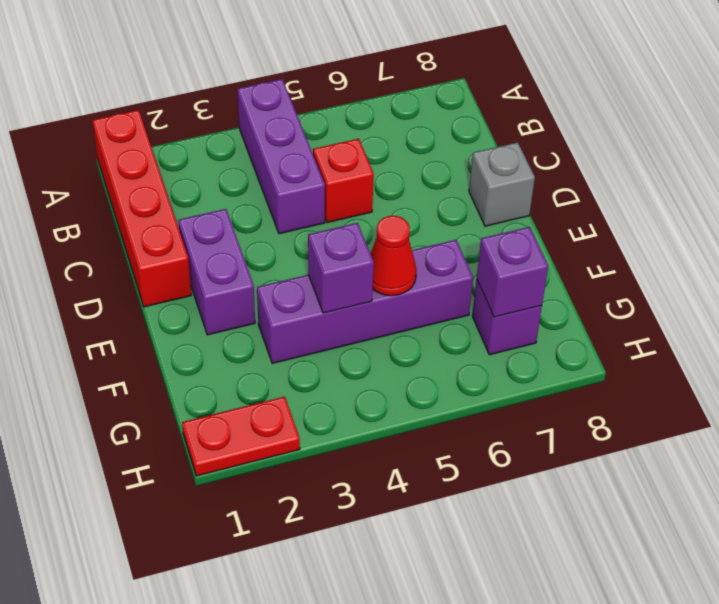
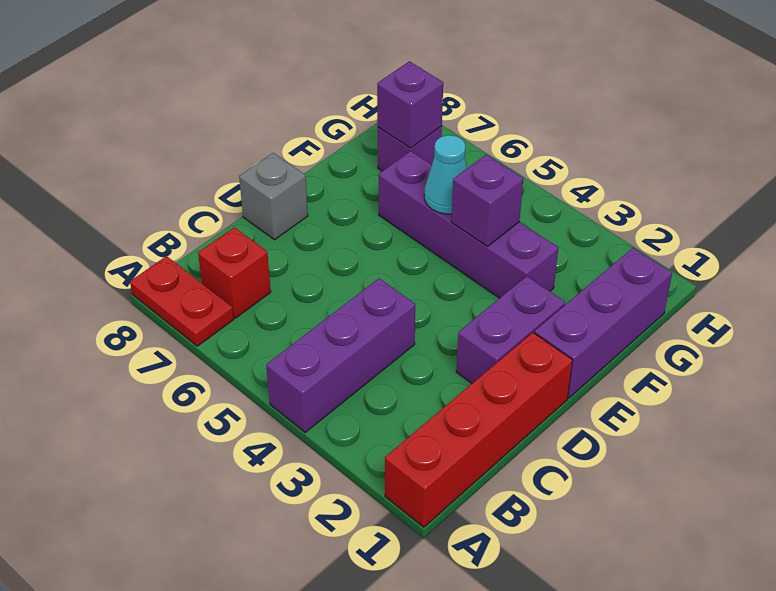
red 1x1 brick [313,139,374,223] -> red 1x1 brick moved to [198,227,271,318]
none -> purple 1x3 brick [534,248,672,398]
red 1x1 cone [370,216,417,296] -> cyan 1x1 cone [424,135,467,214]
red 1x2 plate [182,397,300,476] -> red 1x2 plate moved to [130,256,234,346]

